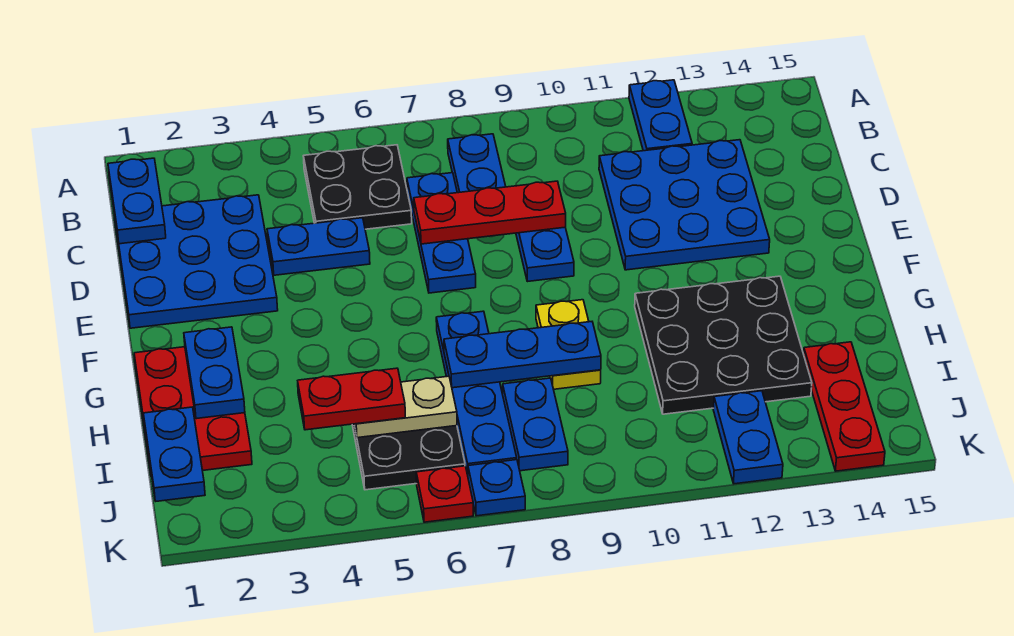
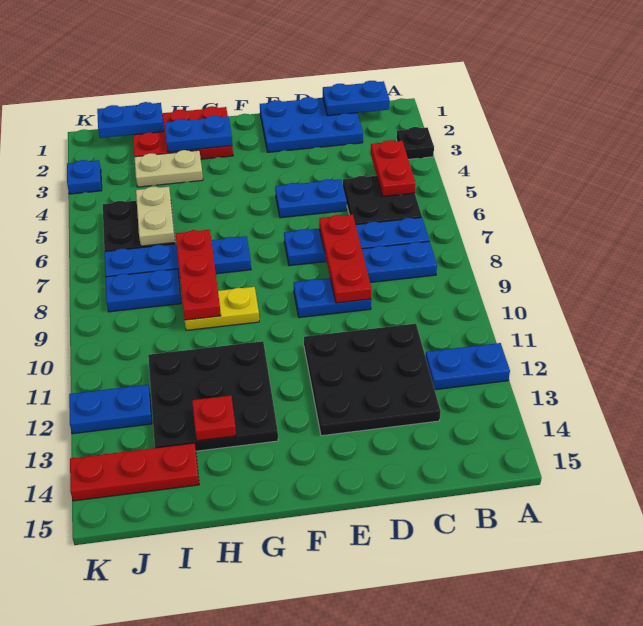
none -> black 1x1 plate [397,127,434,159]
blue 3x3 plate [115,195,278,328] -> blue 2x3 plate [260,97,363,152]
blue 1x3 plate [407,173,476,293] -> blue 1x4 plate [284,218,429,266]
blue 3x3 plate [599,140,770,270] -> black 3x3 plate [304,324,441,436]
blue 1x2 plate [267,218,370,275] -> blue 1x2 plate turned to [275,179,347,218]
none -> tan 1x2 plate [134,150,203,187]
blue 1x3 plate [444,322,601,388] -> red 1x3 plate [176,230,221,320]
red 1x2 plate [298,368,405,430] -> red 1x2 plate moved to [371,140,416,196]
red 1x1 plate [416,466,473,522] -> red 1x1 plate moved to [192,395,236,441]
blue 1x1 plate [468,460,525,516] -> blue 1x1 plate moved to [67,160,102,194]

